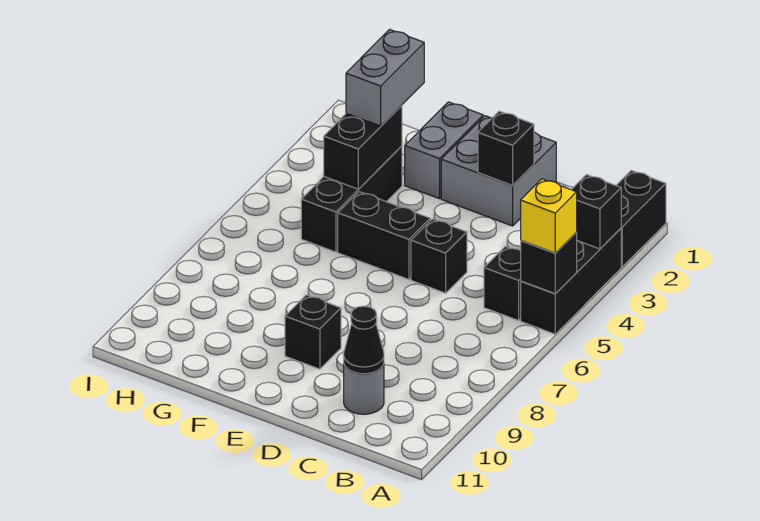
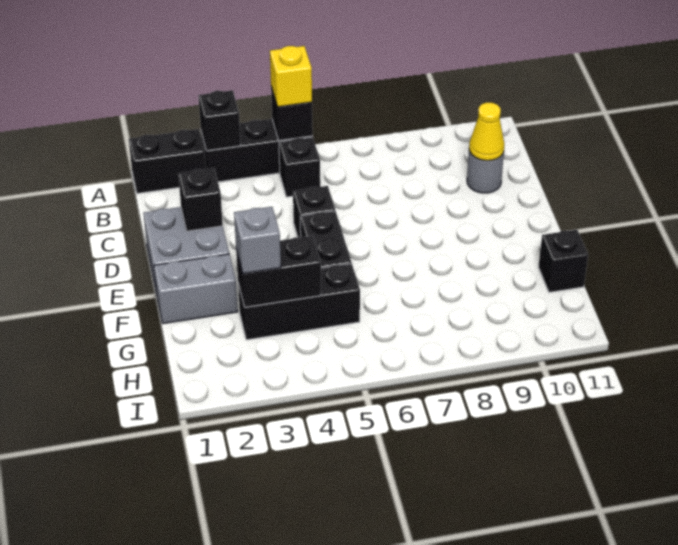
black 1x1 cone [344,306,384,374] -> yellow 1x1 cone [469,103,505,161]
black 1x1 brick [285,295,341,369] -> black 1x1 brick moved to [539,230,588,292]
grey 1x2 brick [346,30,424,126] -> grey 1x1 brick [234,207,281,274]

